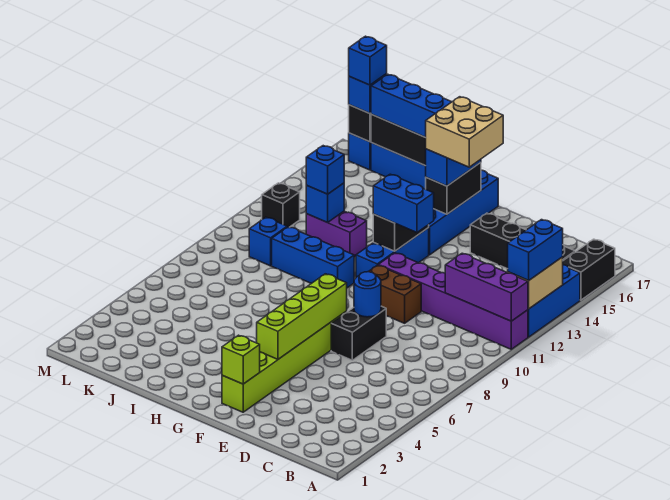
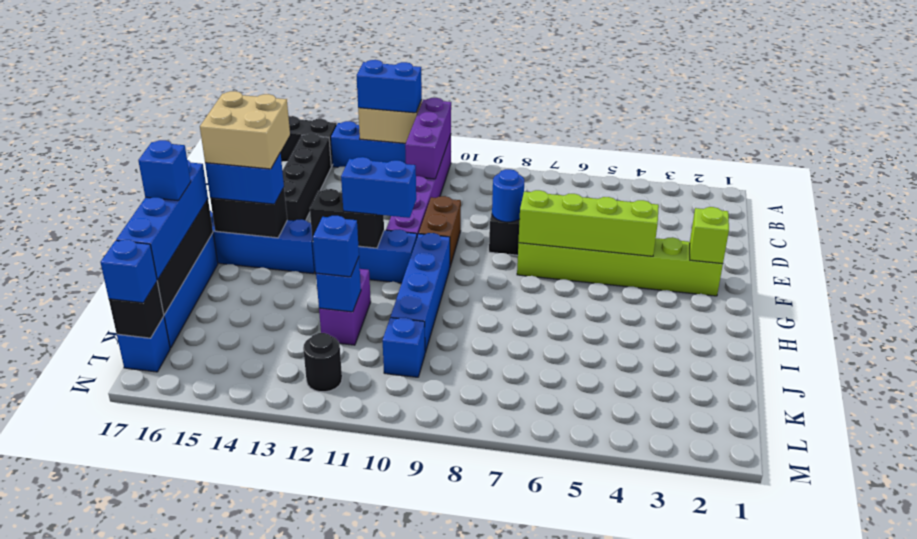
blue 1x2 brick [373,174,434,232] -> blue 1x2 brick turned to [341,157,416,218]
blue 1x3 brick [272,227,354,288] -> blue 1x4 brick [391,233,450,353]
black 1x1 brick [262,183,300,227] -> black 1x1 round brick [303,333,342,392]
blue 1x1 brick [349,36,387,85] -> blue 1x1 brick moved to [138,140,191,201]

